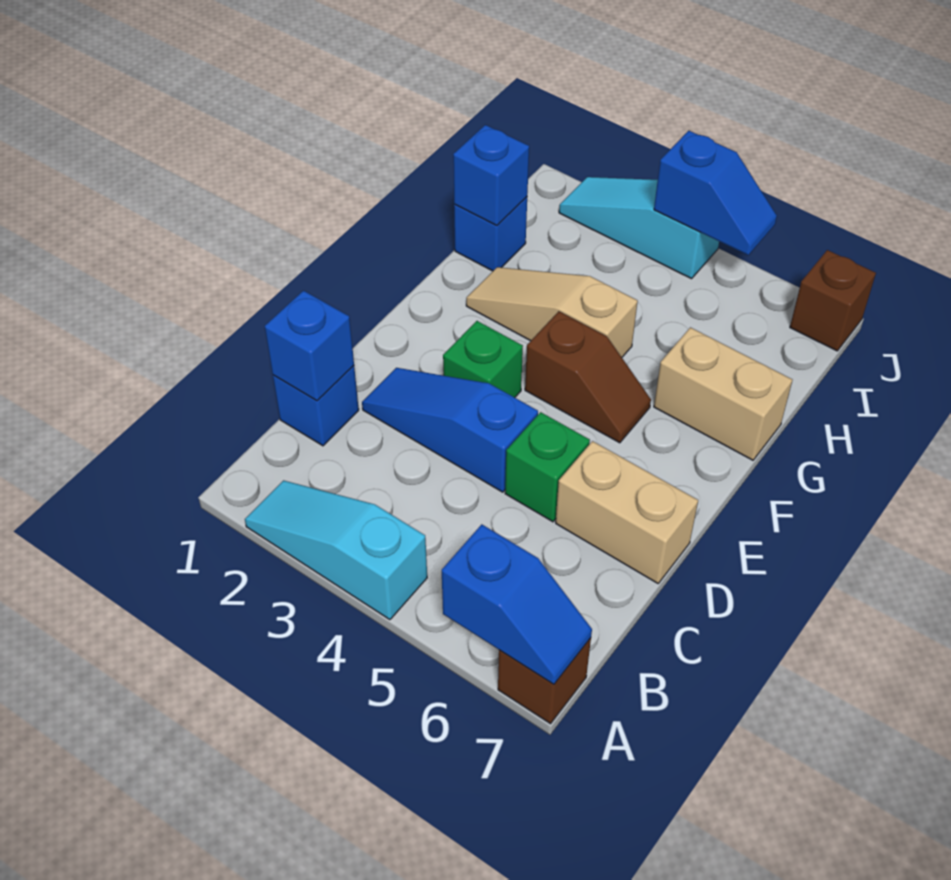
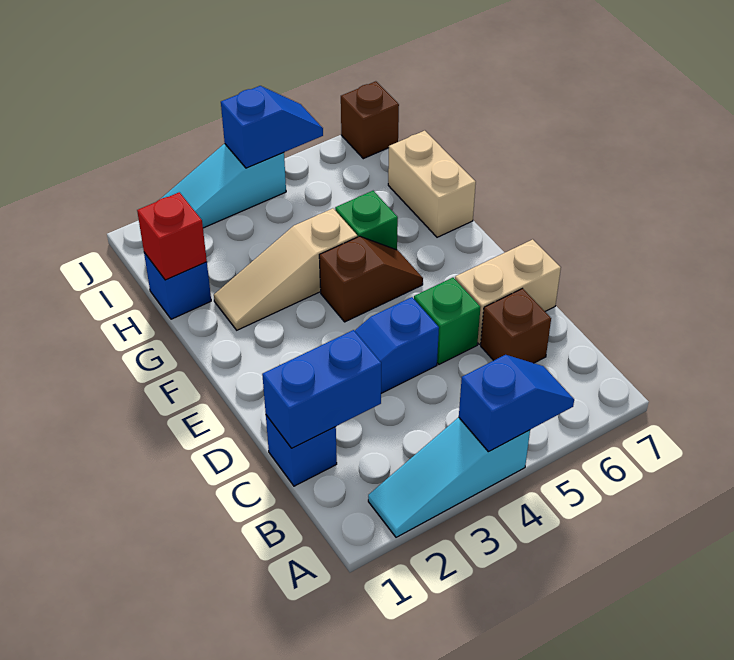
blue 1x2 slope [442,524,592,684] -> blue 1x2 slope moved to [459,355,574,452]
brown 1x1 brick [498,638,591,724] -> brown 1x1 brick moved to [481,289,551,363]
blue 1x1 brick [265,291,354,401] -> blue 1x2 brick [262,330,381,448]
green 1x1 brick [443,321,523,398] -> green 1x1 brick moved to [335,191,398,250]
tan 1x2 brick [654,327,792,460] -> tan 1x2 brick turned to [388,131,476,237]
blue 1x1 brick [453,125,529,226] -> red 1x1 brick [137,192,207,280]

